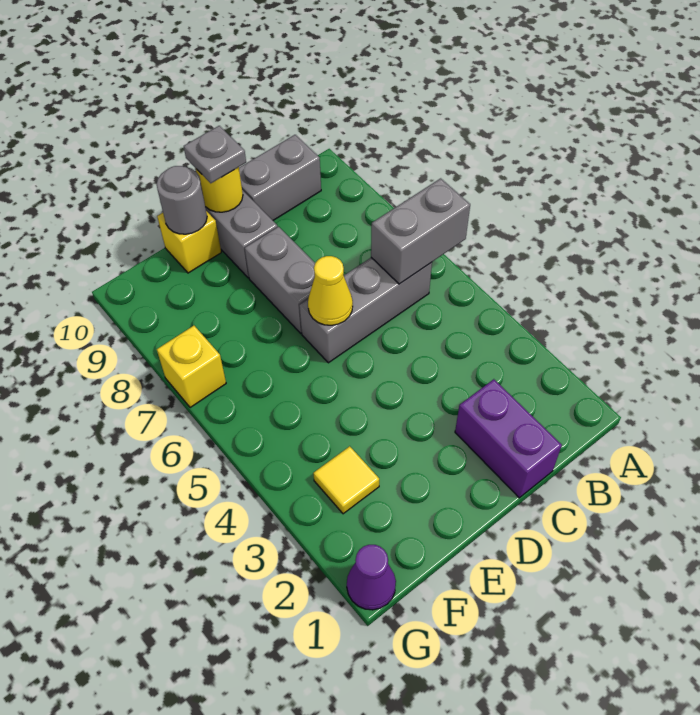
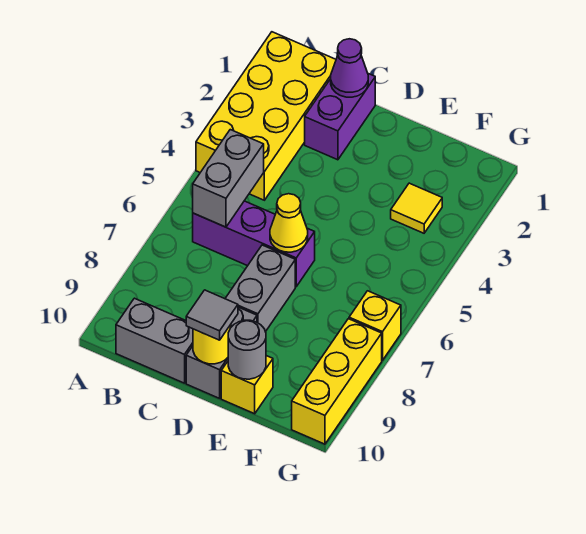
none -> yellow 2x4 brick [196,32,336,200]
grey 1x2 brick [371,178,470,284] -> grey 1x2 brick turned to [193,130,264,227]
grey 1x3 brick [299,258,432,363] -> purple 1x3 brick [193,201,315,287]
grey 1x1 plate [184,126,246,183] -> grey 1x1 tile [186,290,238,340]
purple 1x1 cone [347,545,396,610] -> purple 1x1 cone moved to [331,39,368,97]
none -> yellow 1x3 brick [292,319,382,444]

